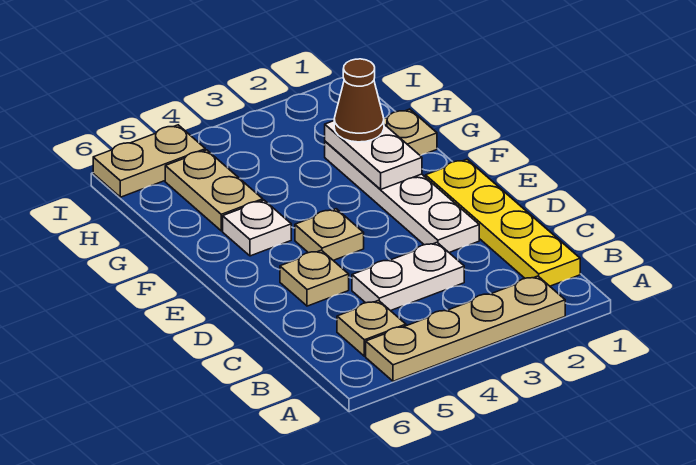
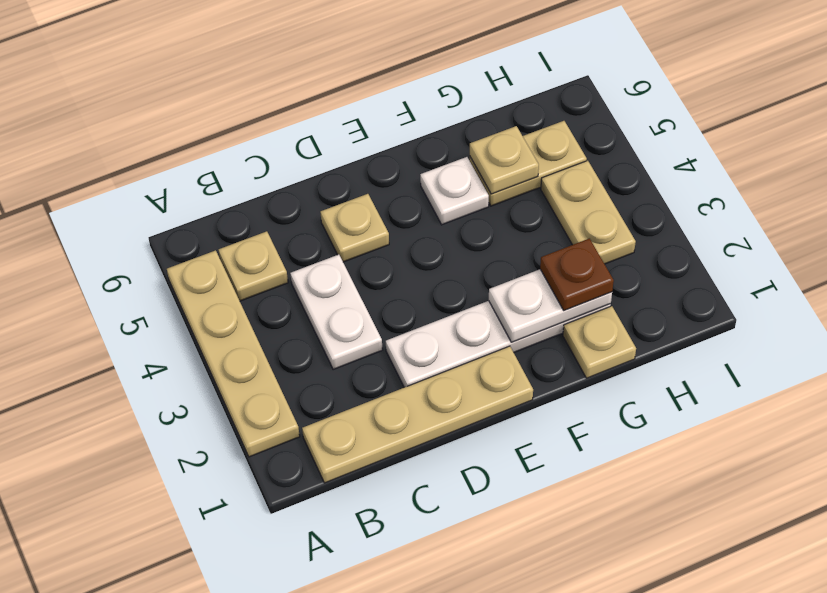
yellow 1x4 plate [426,159,580,286] -> tan 1x4 plate [302,346,533,483]
tan 1x1 plate [295,209,364,260] -> tan 1x1 plate moved to [470,126,539,194]
brown 1x1 cone [334,59,384,142] -> brown 1x1 plate [540,238,614,311]
tan 1x2 plate [93,125,205,197] -> tan 1x2 plate moved to [541,161,636,264]

